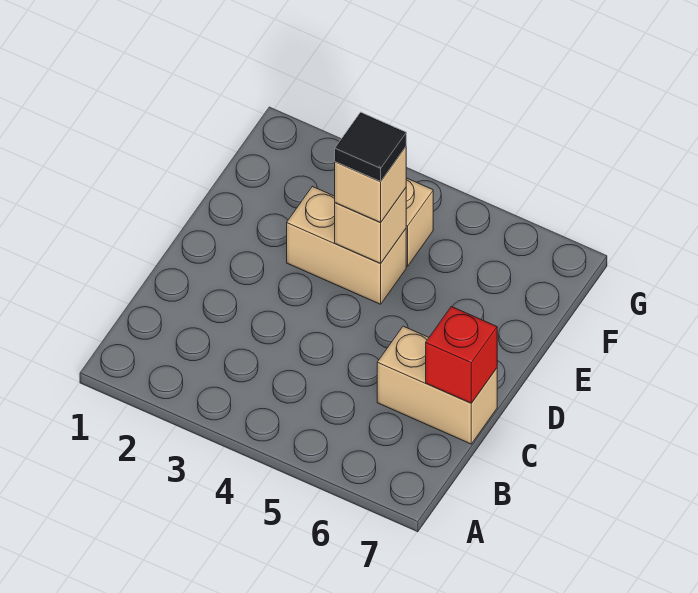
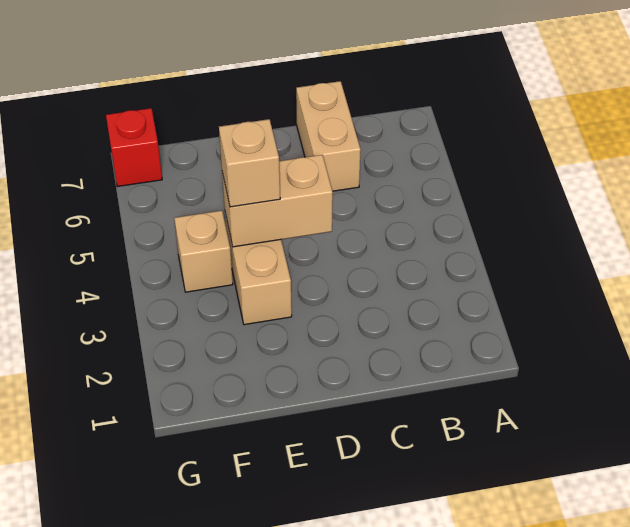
red 1x1 brick [426,307,497,403] -> red 1x1 brick moved to [106,108,162,187]
tan 1x1 brick [335,188,406,263] -> tan 1x2 brick [222,155,333,247]
black 1x1 tile [335,112,406,181] -> none

